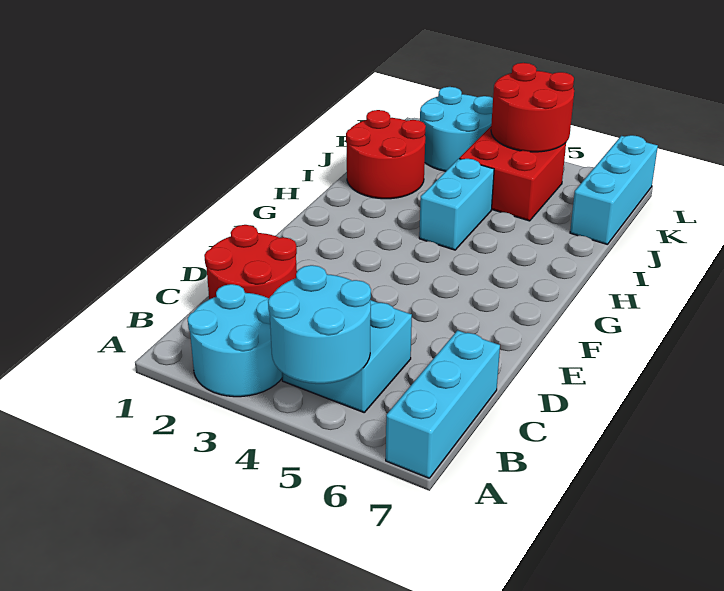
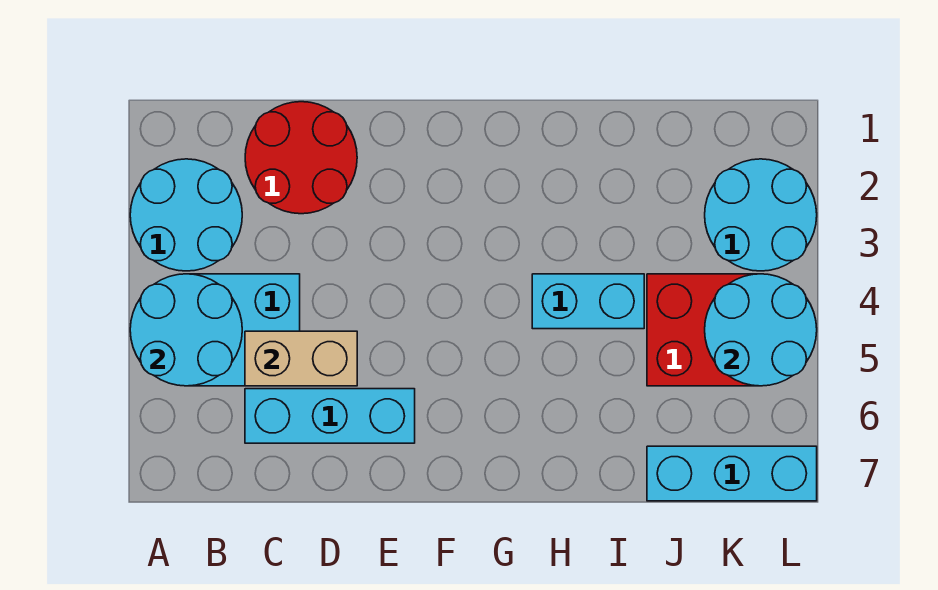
cyan 1x3 brick [386,330,500,478] -> cyan 1x3 brick moved to [245,389,415,443]
none -> tan 1x2 brick [245,331,357,386]
red 2x2 round brick [346,110,426,199] -> none
red 2x2 round brick [491,63,574,152] -> cyan 2x2 round brick [705,274,817,386]

